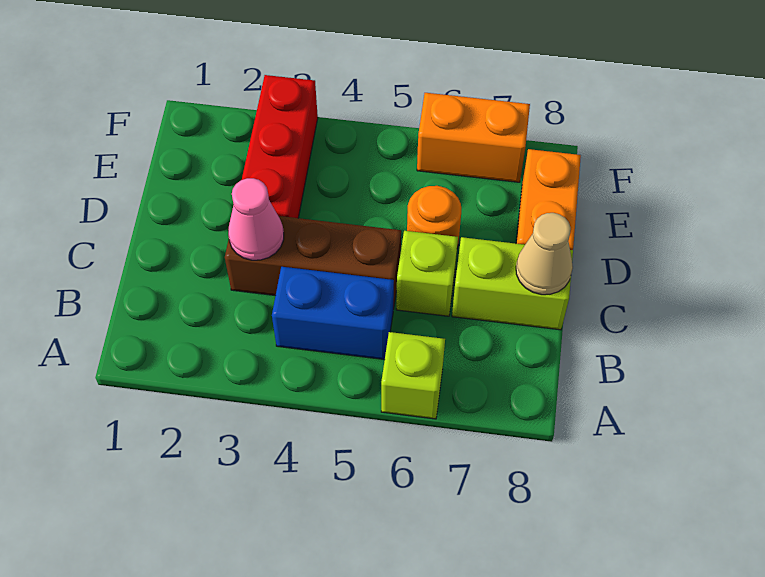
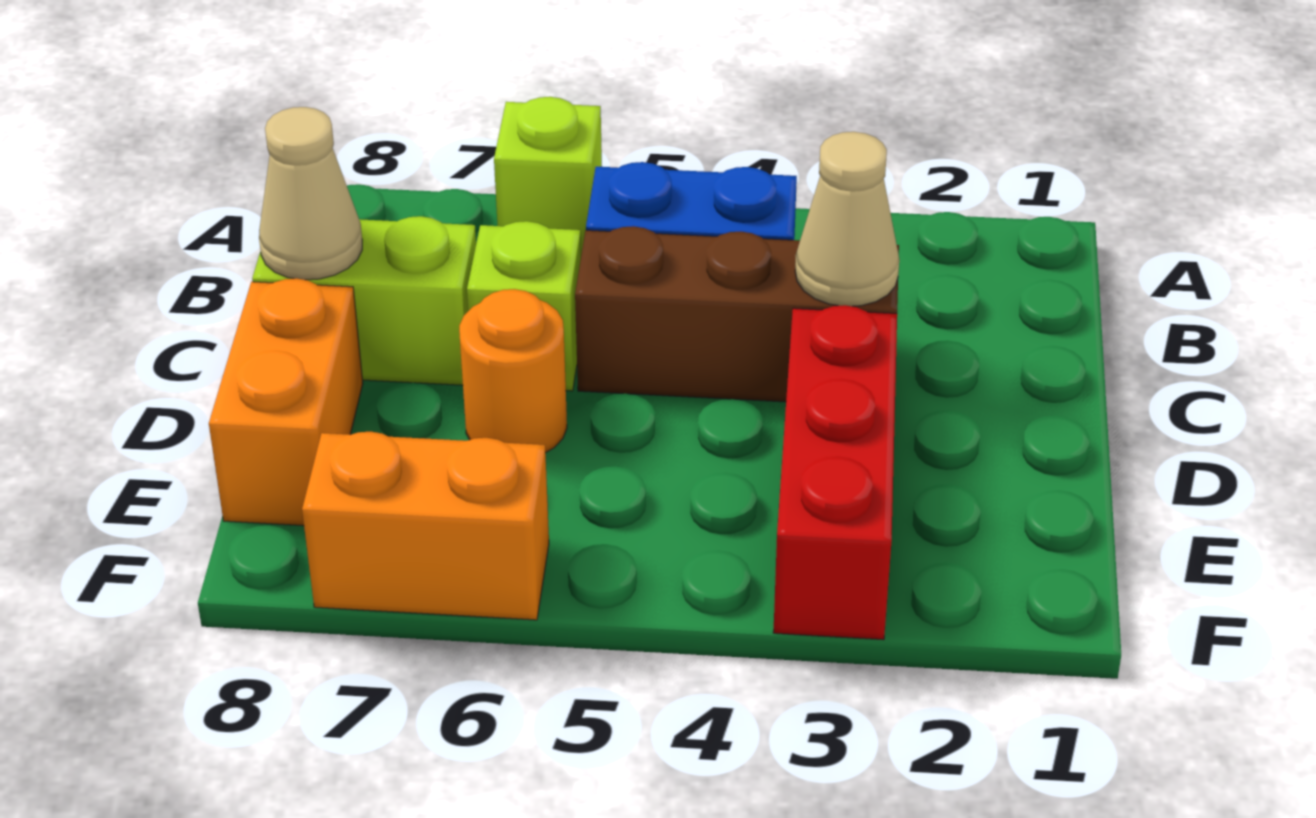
pink 1x1 cone [228,178,284,260] -> tan 1x1 cone [795,132,899,306]

